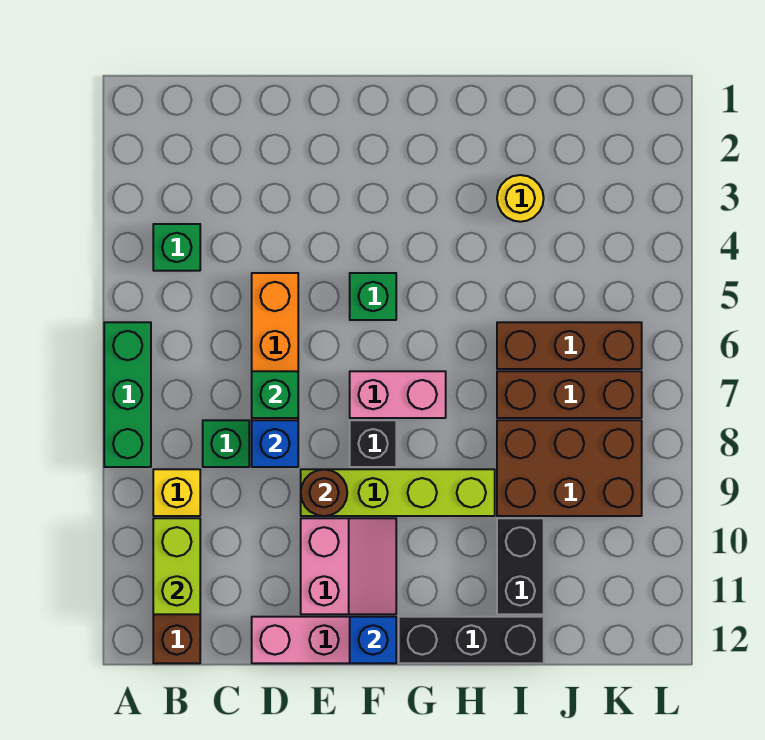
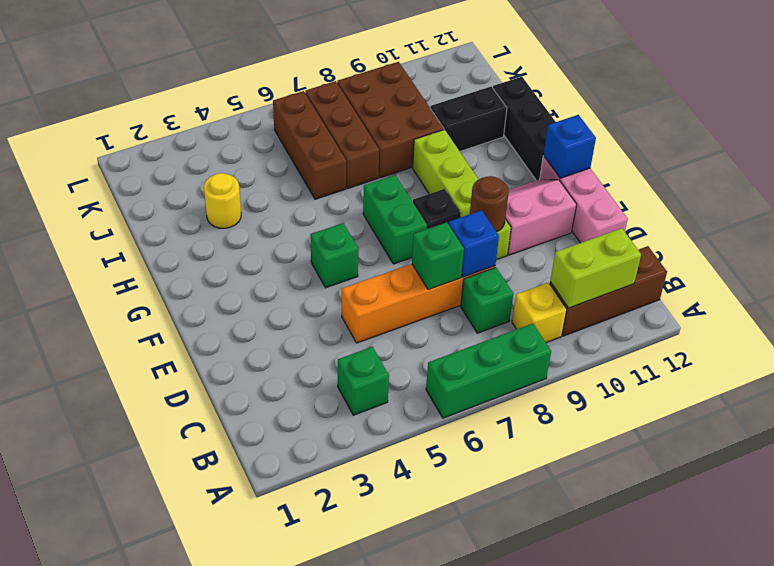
pink 1x2 brick [350,371,446,418] -> green 1x2 brick [363,175,427,264]

